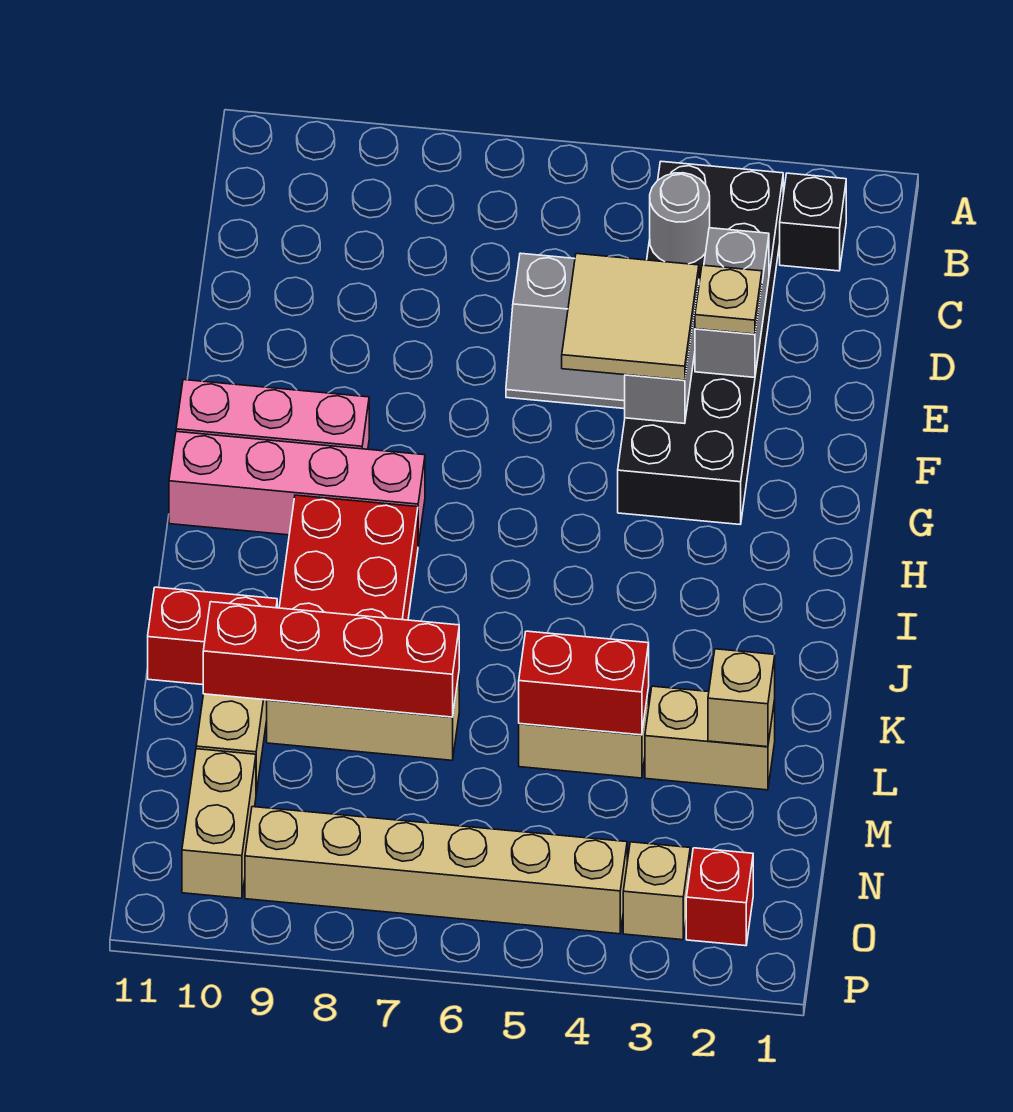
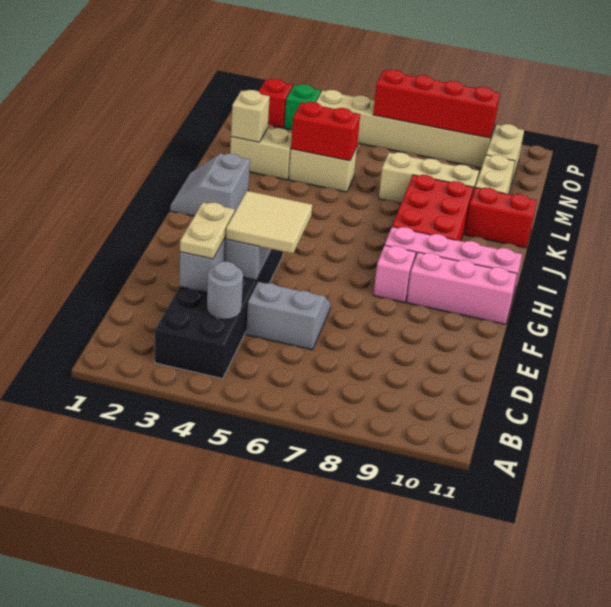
black 1x1 brick [780,173,846,271] -> none
tan 1x1 plate [695,265,762,334] -> tan 1x2 plate [180,202,235,259]
none -> pink 1x1 brick [373,245,416,303]
none -> grey 2x2 slope [170,153,250,216]
red 1x4 brick [203,602,459,717] -> red 1x4 brick moved to [373,70,500,138]
tan 1x1 brick [623,842,690,940] -> green 1x1 brick [284,84,321,130]

